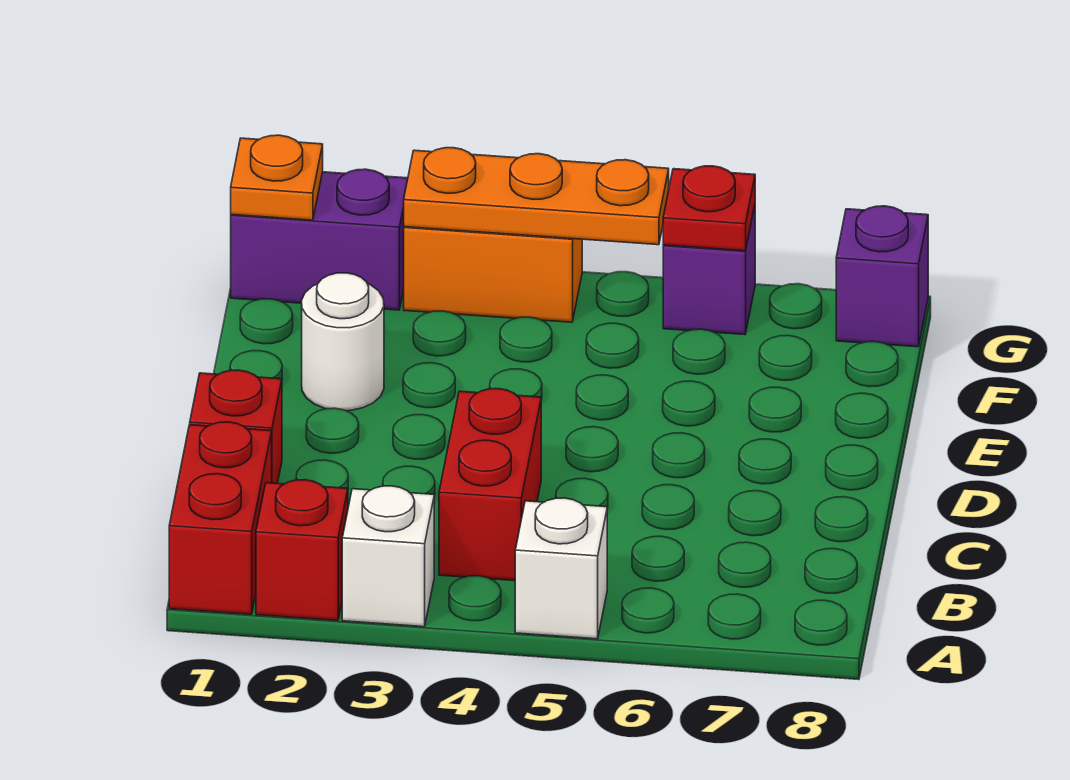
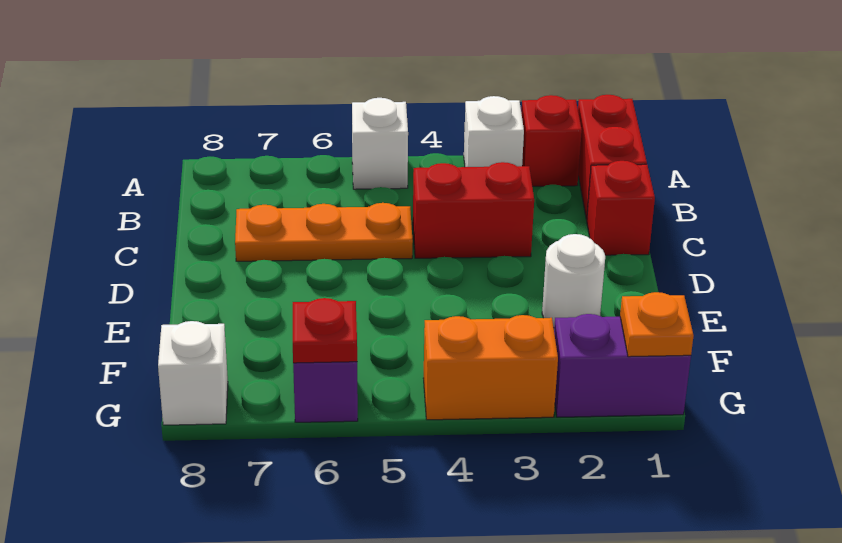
red 1x2 brick [439,389,541,581] -> red 1x2 brick turned to [413,162,534,258]
orange 1x3 plate [404,148,669,245] -> orange 1x3 plate moved to [235,203,413,261]
purple 1x1 brick [836,206,928,347] -> white 1x1 brick [158,321,228,425]

